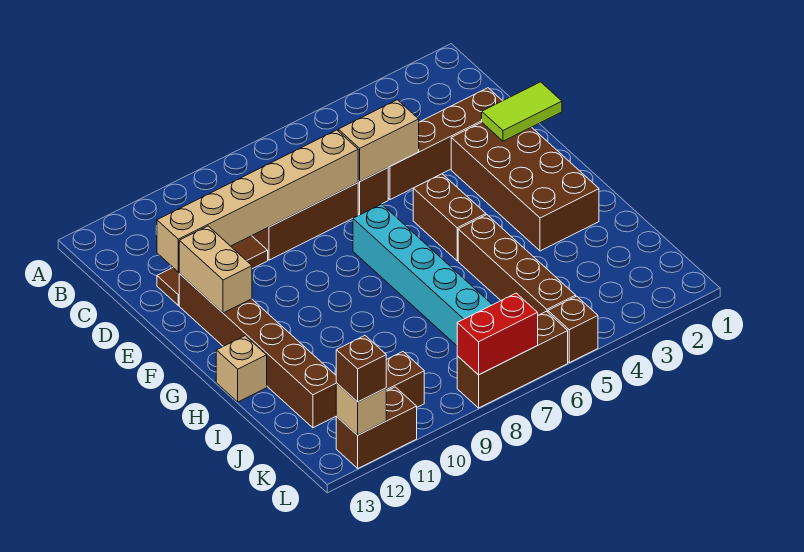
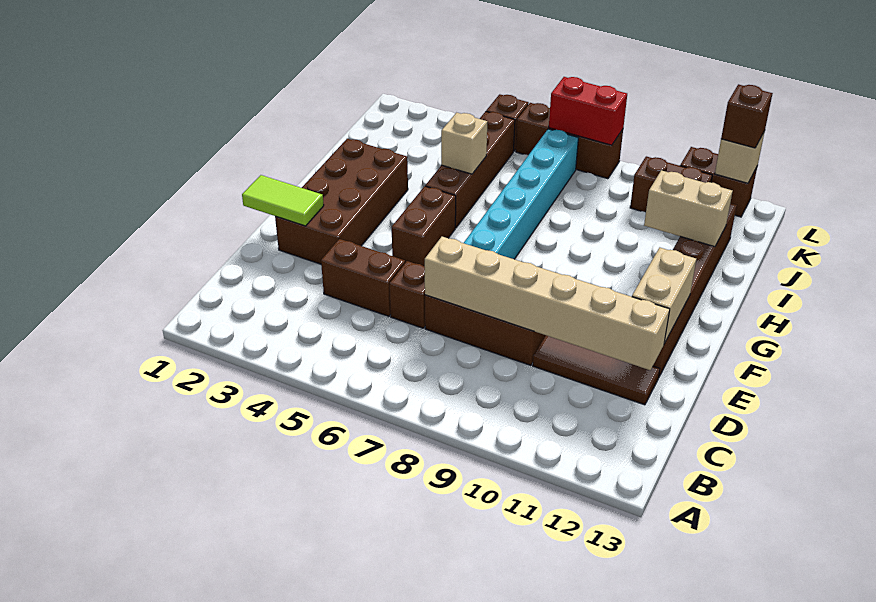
brown 1x4 brick [388,88,502,200] -> brown 1x2 brick [321,239,405,316]
tan 1x2 brick [338,100,419,181] -> tan 1x2 brick moved to [644,170,733,247]
tan 1x1 brick [216,336,267,402] -> tan 1x1 brick moved to [441,113,487,174]

